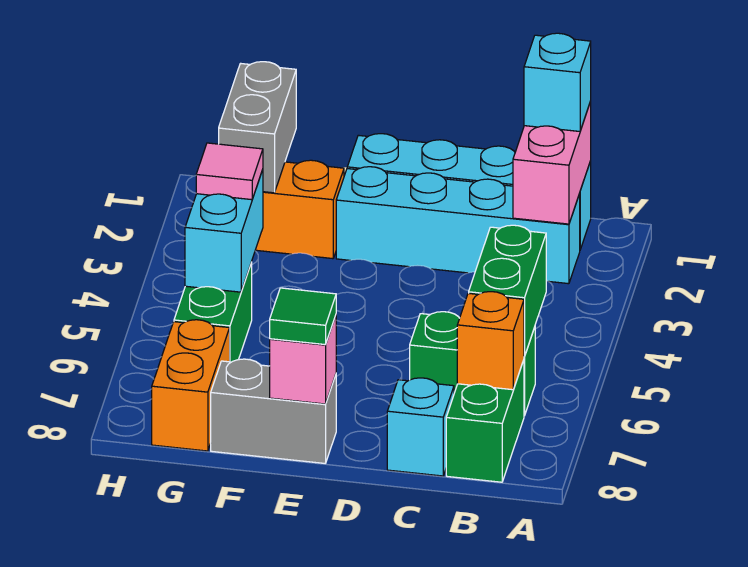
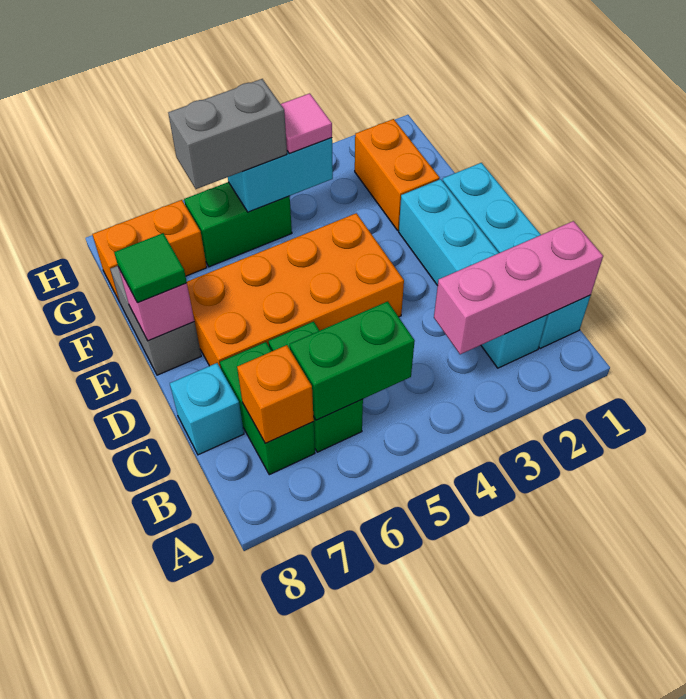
pink 1x2 brick [513,102,591,224] -> pink 1x3 brick [434,221,603,354]
cyan 1x1 brick [524,33,591,131] -> none
green 1x2 brick [446,360,524,482] -> green 1x2 brick turned to [220,342,315,475]
none -> orange 2x4 brick [187,213,404,369]
grey 1x2 brick [219,62,296,193] -> grey 1x2 brick moved to [168,79,287,189]

